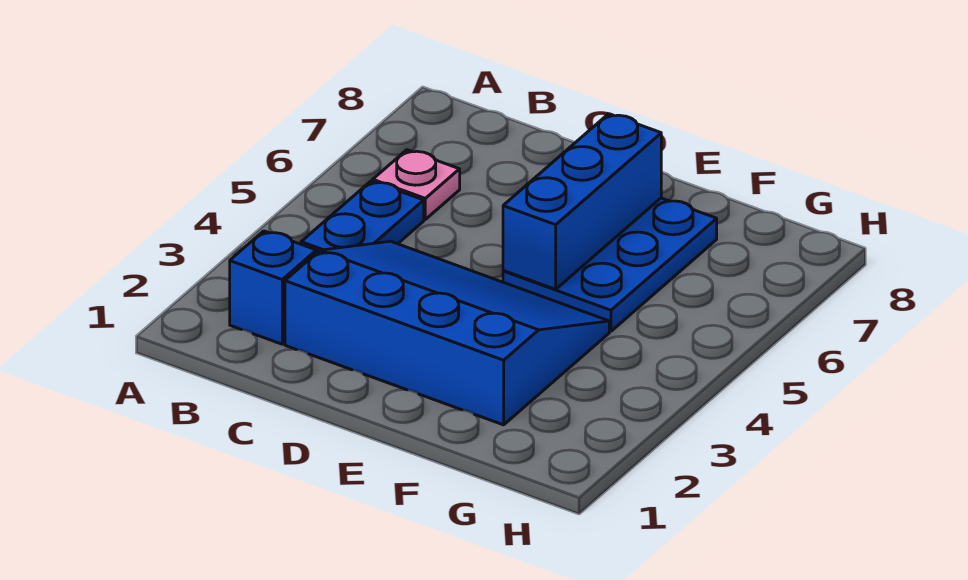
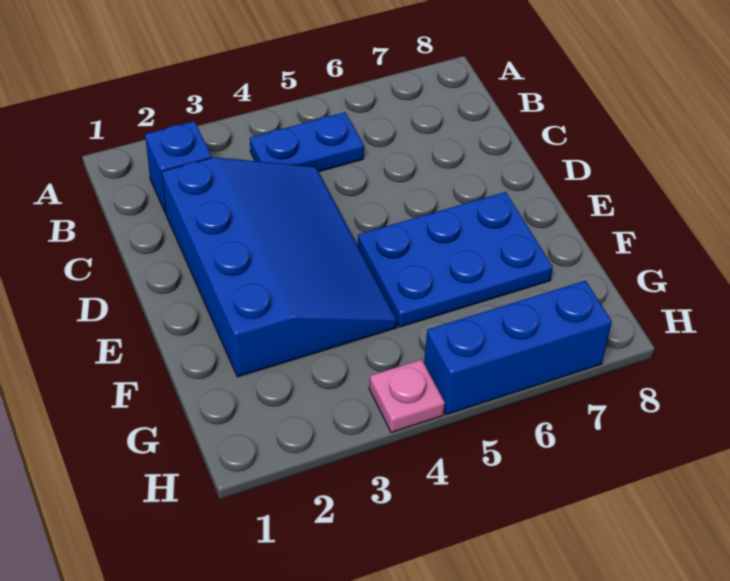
pink 1x1 plate [373,150,460,219] -> pink 1x1 plate moved to [369,360,445,433]
blue 1x3 brick [503,114,661,289] -> blue 1x3 brick moved to [424,281,612,415]

